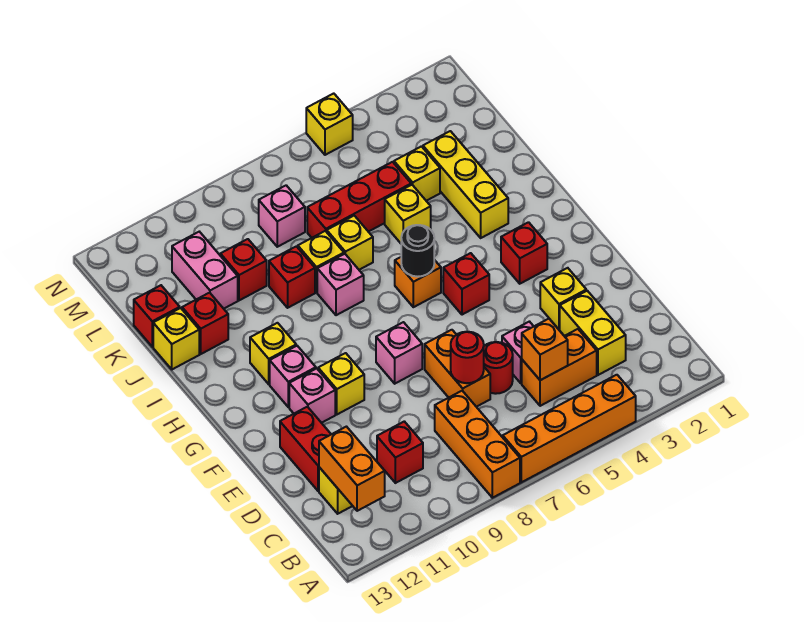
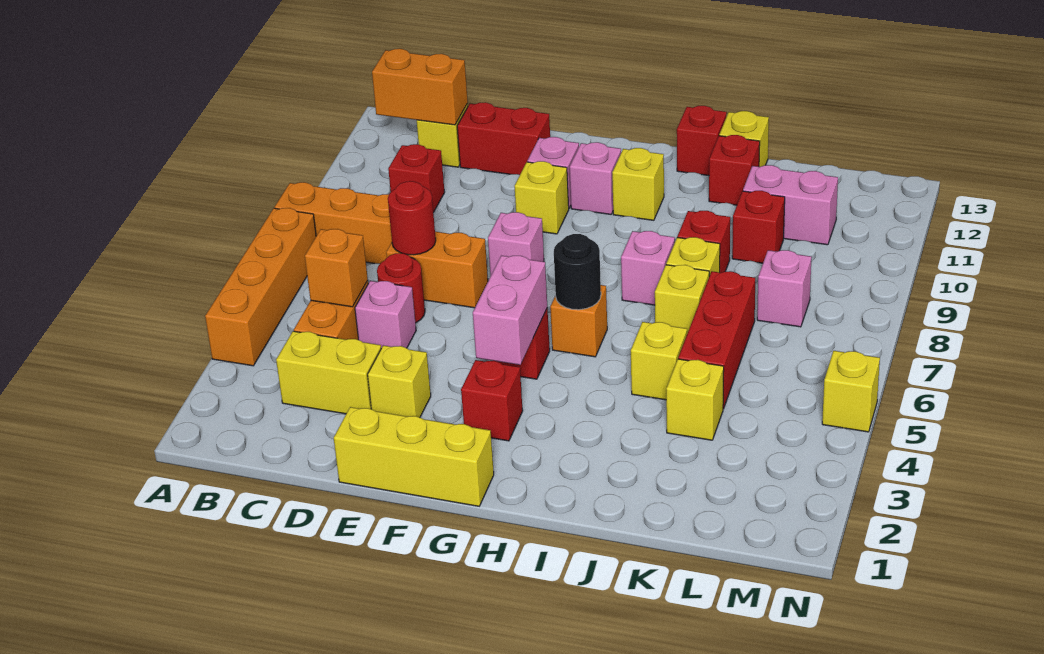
none -> pink 1x2 brick [473,256,547,365]
yellow 1x3 brick [423,131,508,238] -> yellow 1x3 brick moved to [334,407,494,506]
red 1x1 brick [134,285,180,347] -> red 1x1 brick moved to [677,106,727,176]

